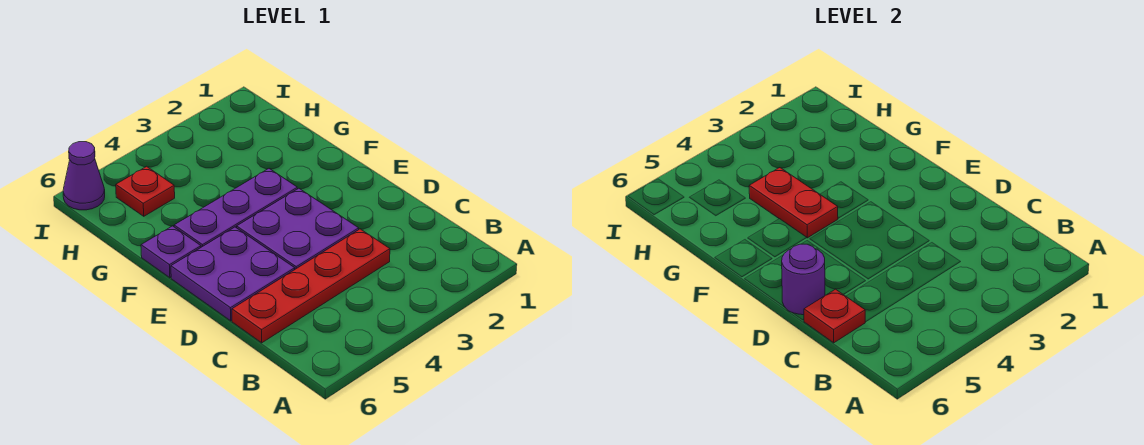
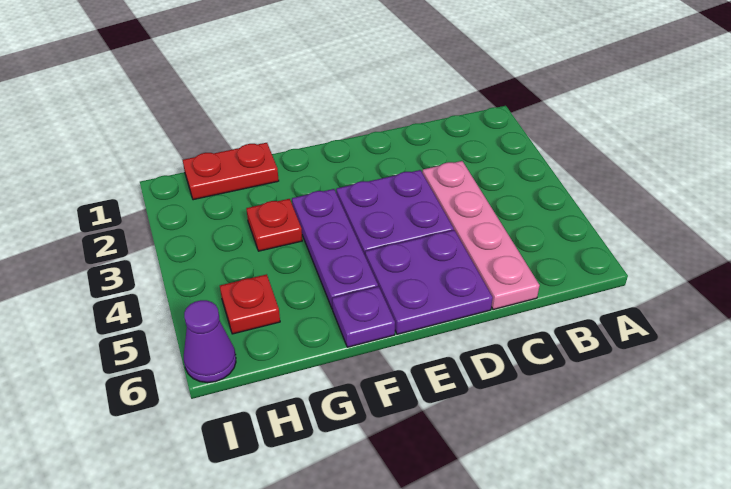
red 1x4 plate [232,229,390,343] -> pink 1x4 plate [422,161,540,310]
red 1x1 plate [804,289,865,343] -> red 1x1 plate moved to [246,199,302,251]
purple 1x1 round brick [782,244,825,315] -> none
red 1x2 plate [749,168,838,238] -> red 1x2 plate moved to [183,143,279,200]

